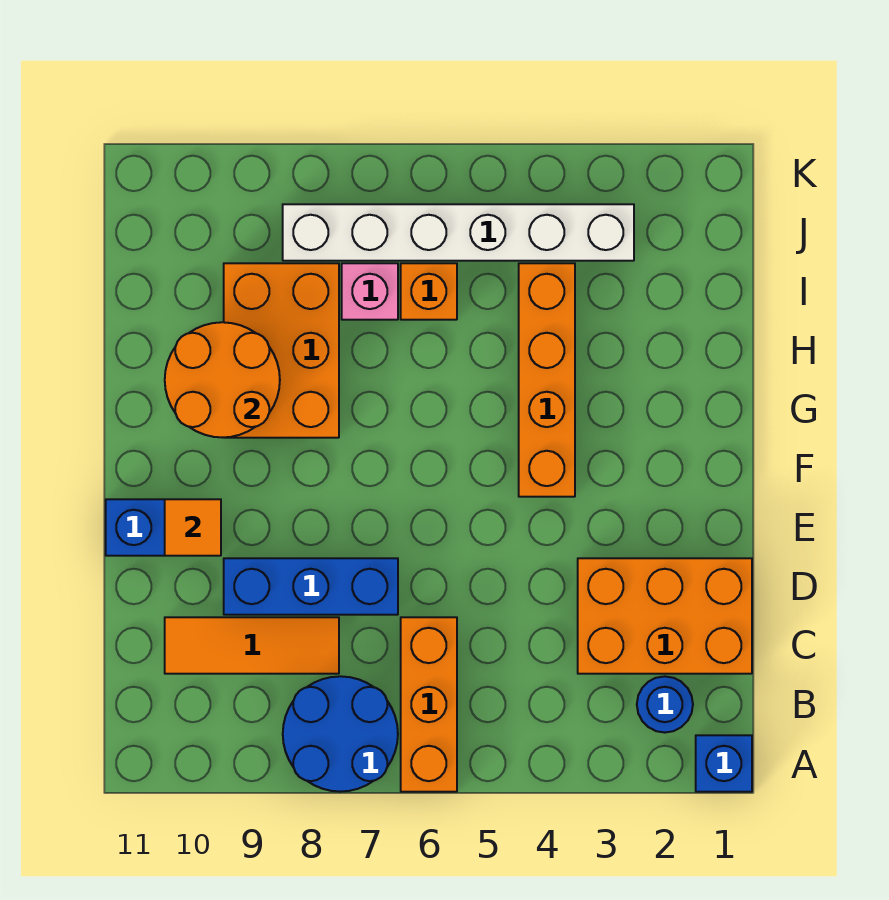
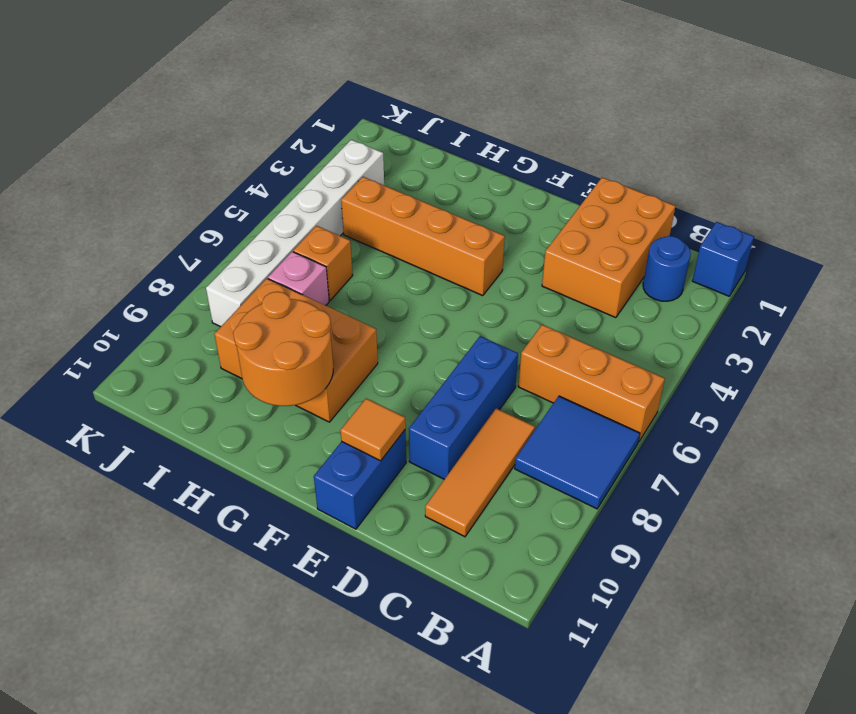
blue 2x2 round brick [283,676,398,792] -> blue 2x2 tile [515,396,640,509]

